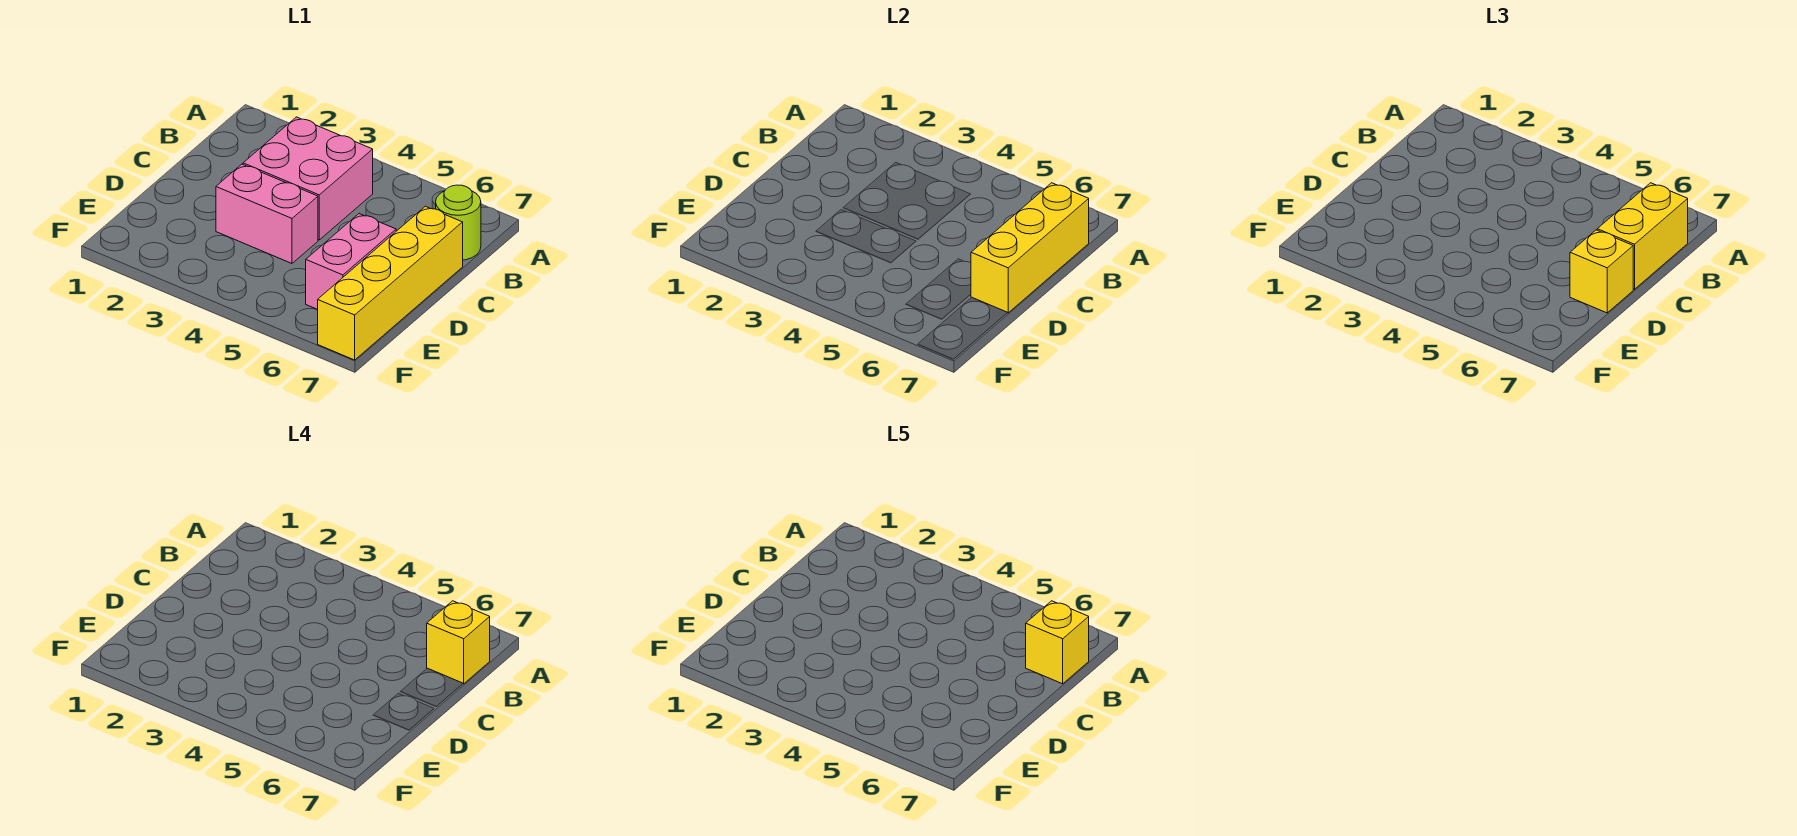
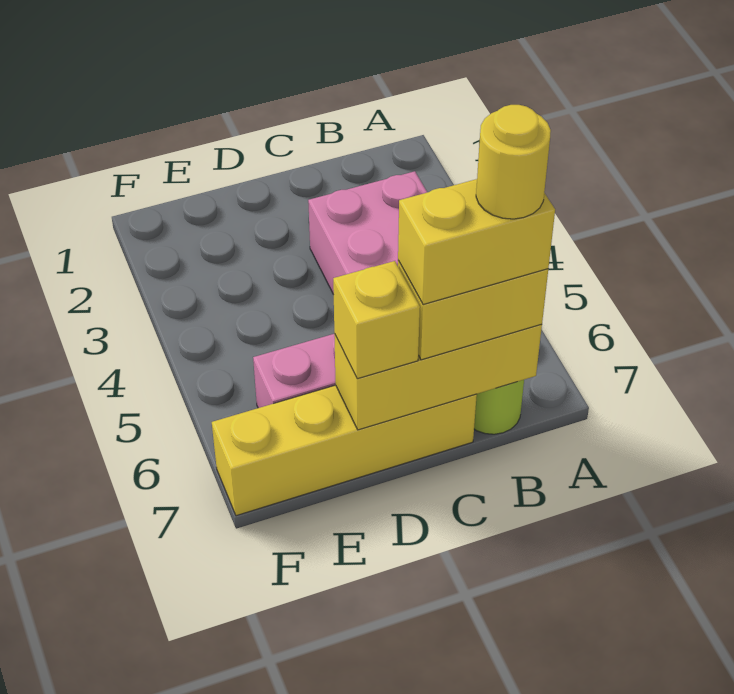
yellow 1x1 brick [427,601,490,684] -> yellow 1x2 brick [398,179,555,305]
yellow 1x1 brick [1026,601,1089,684] -> yellow 1x1 round brick [476,105,551,219]
pink 1x2 brick [216,164,318,263] -> none

